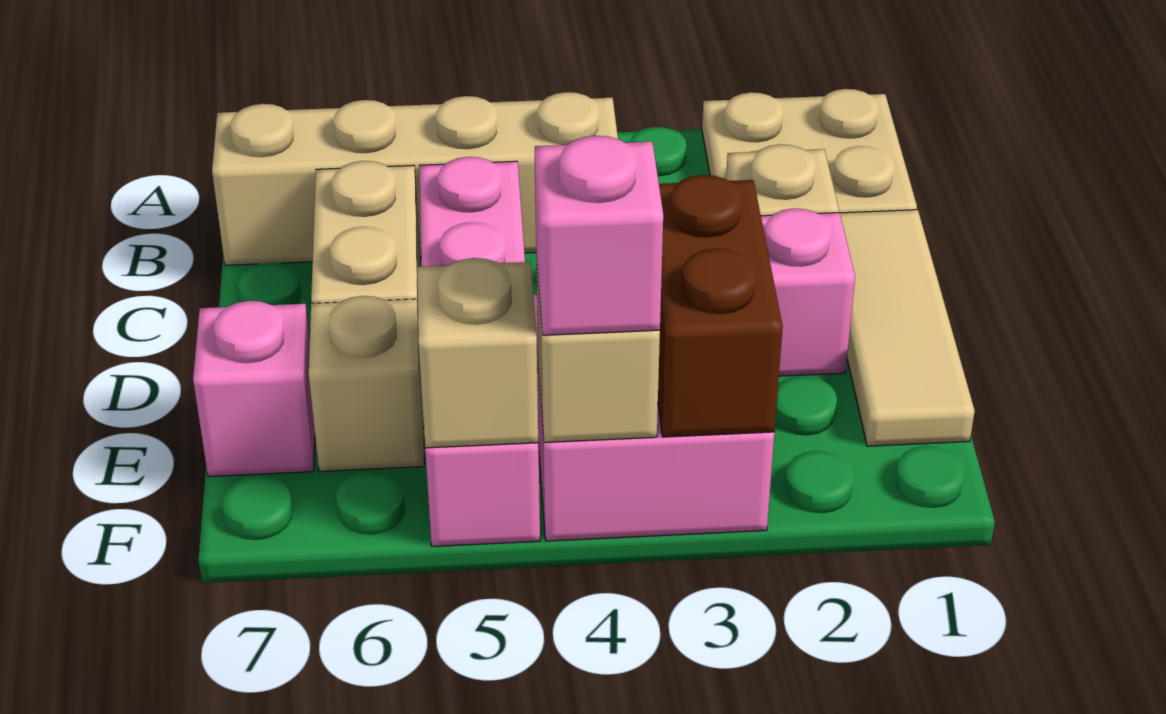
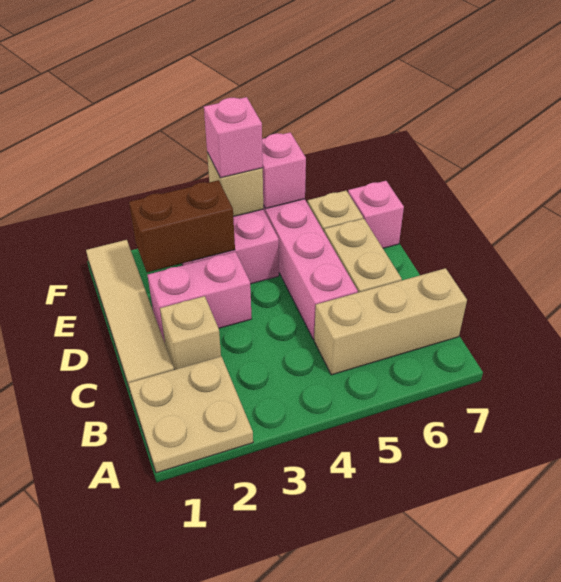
tan 1x4 brick [212,92,618,265] -> tan 1x3 brick [314,268,467,375]
tan 1x3 tile [840,210,975,446] -> tan 1x4 tile [86,240,174,390]
brown 1x2 brick [658,175,783,437] -> brown 1x2 brick turned to [129,180,235,272]
tan 1x1 brick [417,258,538,448] -> pink 1x1 brick [262,132,306,209]

